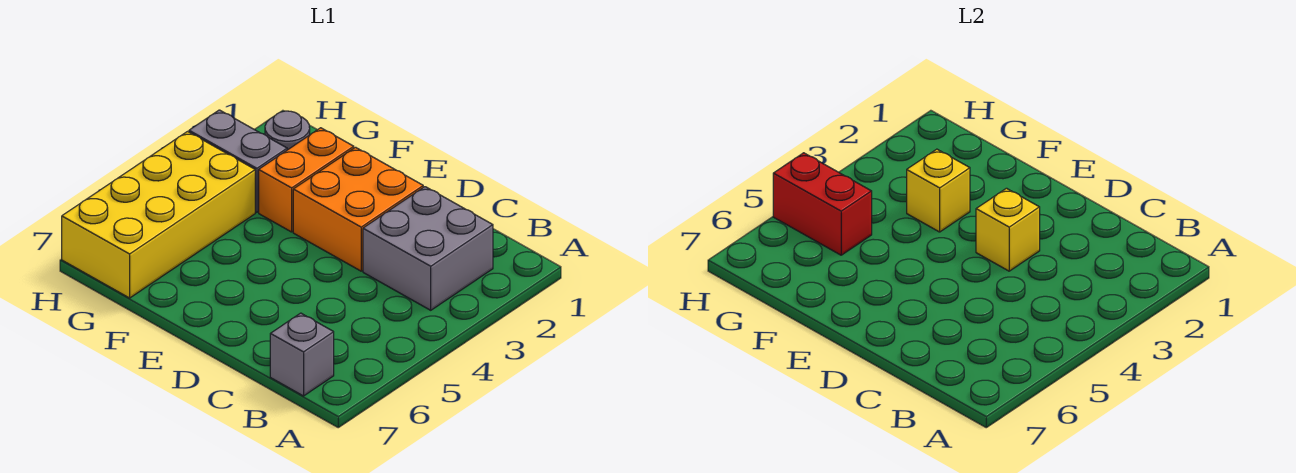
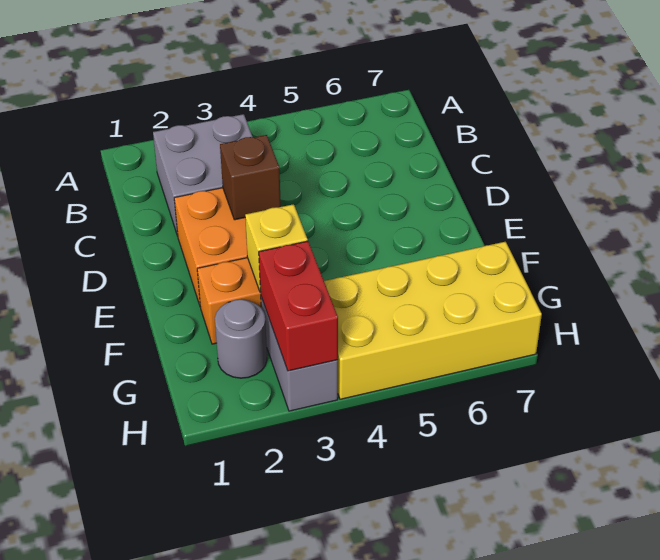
grey 1x1 brick [270,313,334,396] -> none
yellow 1x1 brick [976,188,1040,271] -> brown 1x1 brick [220,135,281,220]
red 1x2 brick [773,153,872,255] -> red 1x2 brick moved to [259,241,338,371]

